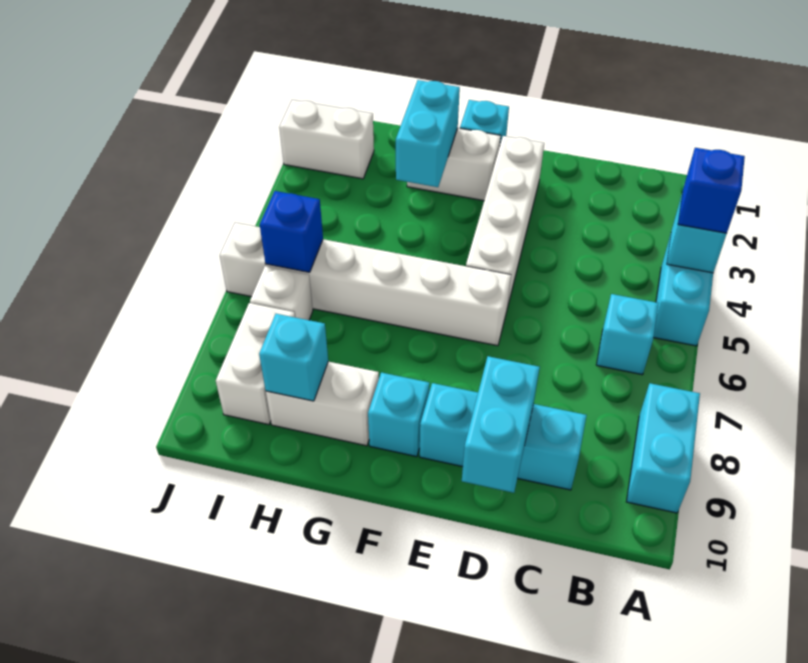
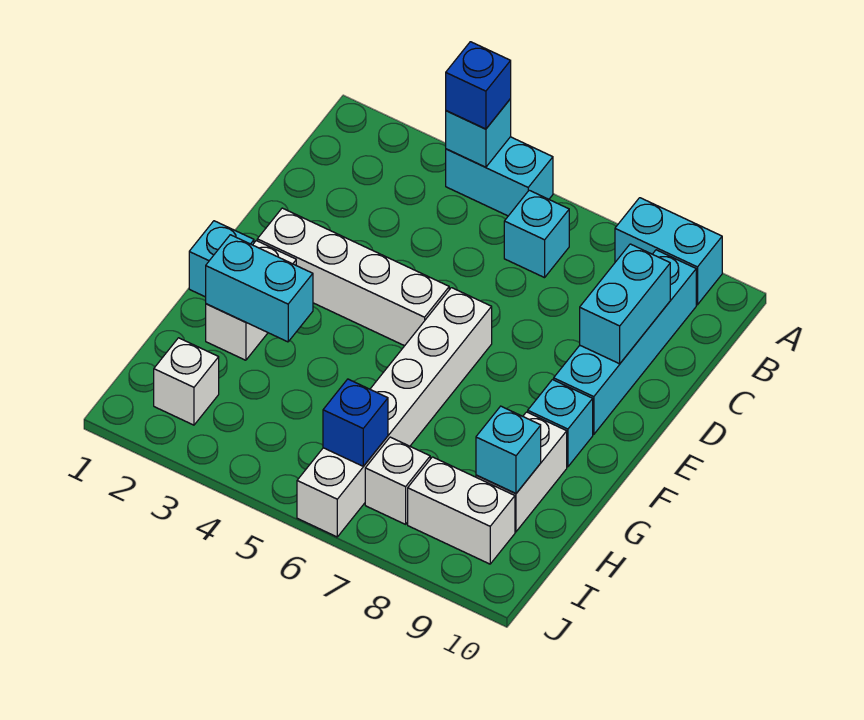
cyan 1x3 brick [420,383,587,490] -> cyan 1x4 brick [554,250,696,434]
cyan 1x2 brick [462,356,540,493] -> cyan 1x2 brick turned to [580,244,670,364]
white 1x2 brick [279,100,374,179] -> white 1x1 brick [154,338,219,425]

